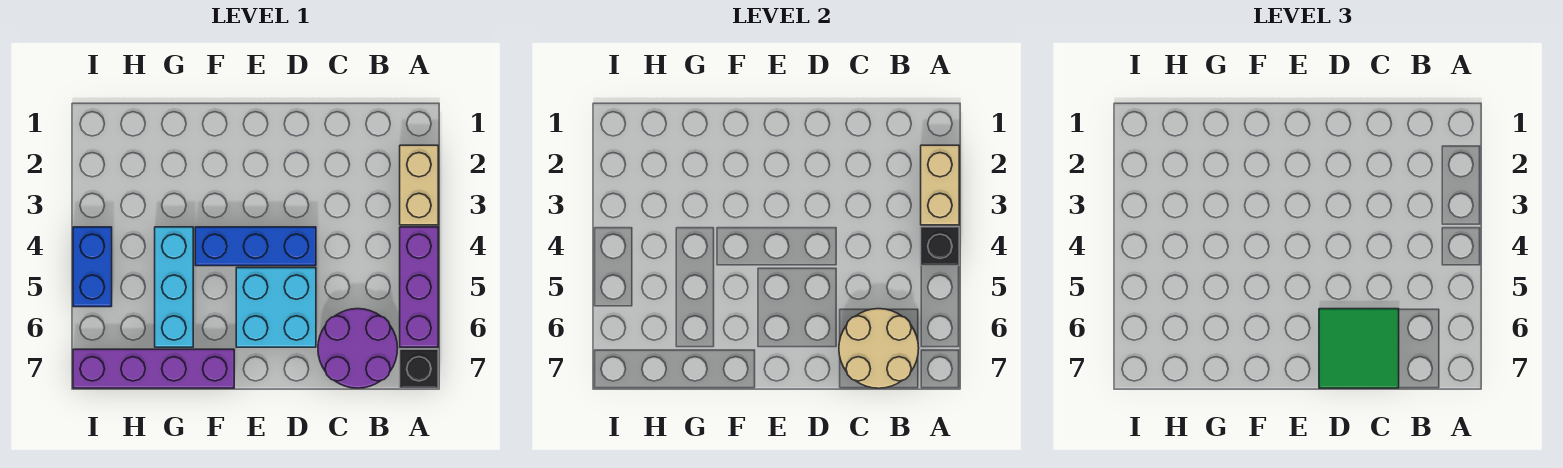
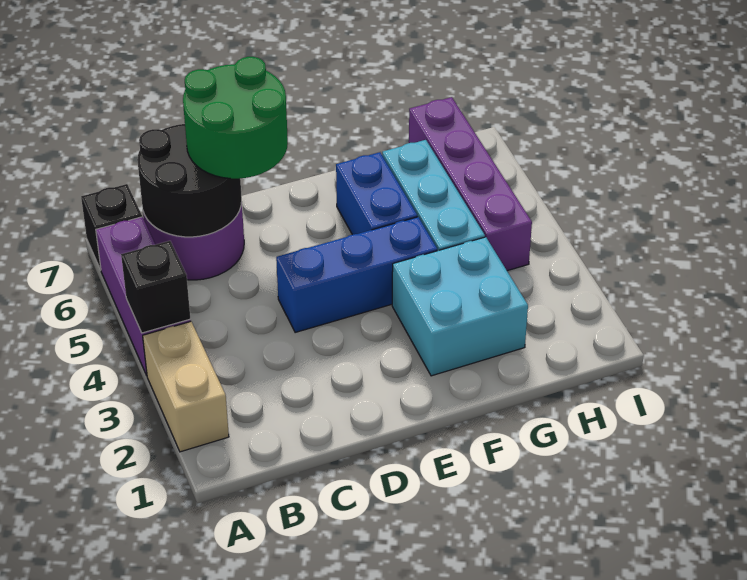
tan 1x2 brick [921,145,959,225] -> none
tan 2x2 round brick [839,309,919,388] -> black 2x2 round brick [137,124,242,237]
green 2x2 tile [1319,309,1399,388] -> green 2x2 round brick [183,57,288,179]
cyan 2x2 brick [236,268,316,347] -> cyan 2x2 brick moved to [392,237,528,376]
purple 1x4 brick [73,349,234,388] -> purple 1x4 brick turned to [409,97,532,271]
blue 1x2 brick [73,227,112,307] -> blue 1x2 brick moved to [336,152,417,235]

